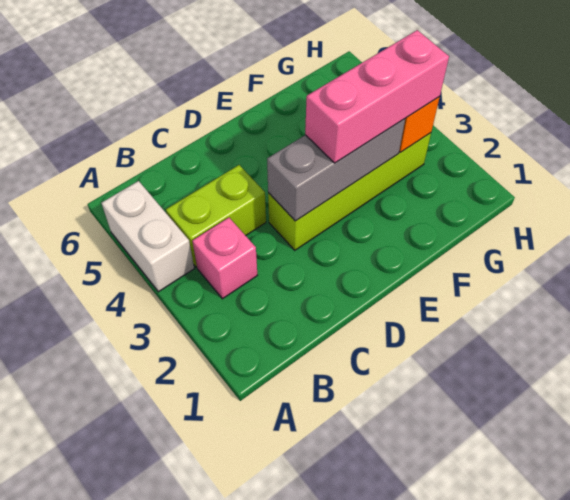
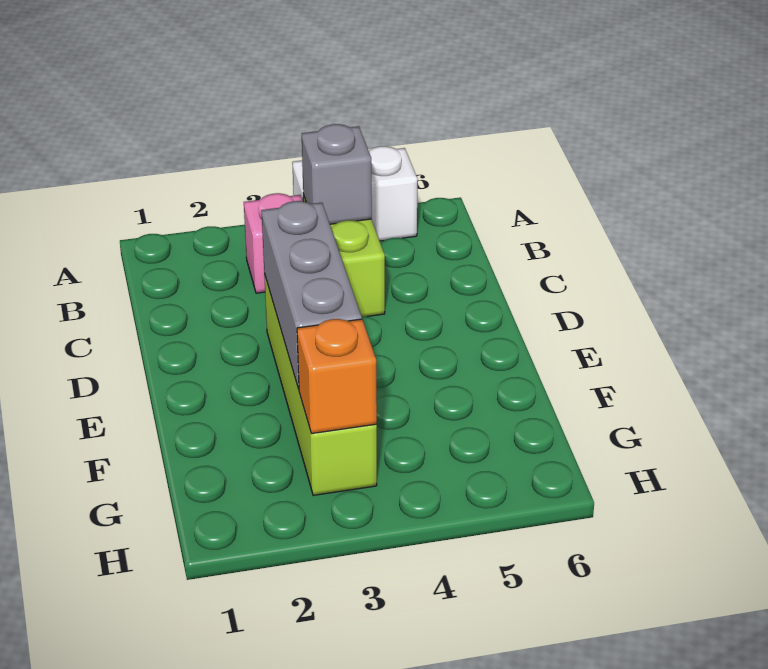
none -> grey 1x1 brick [302,124,372,224]
pink 1x3 brick [305,30,449,163] -> none

